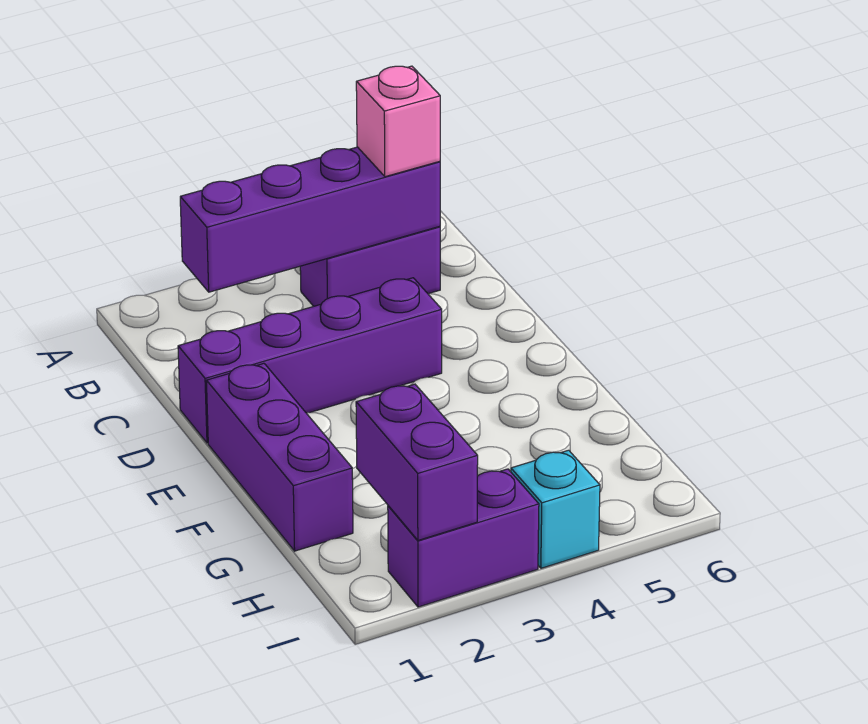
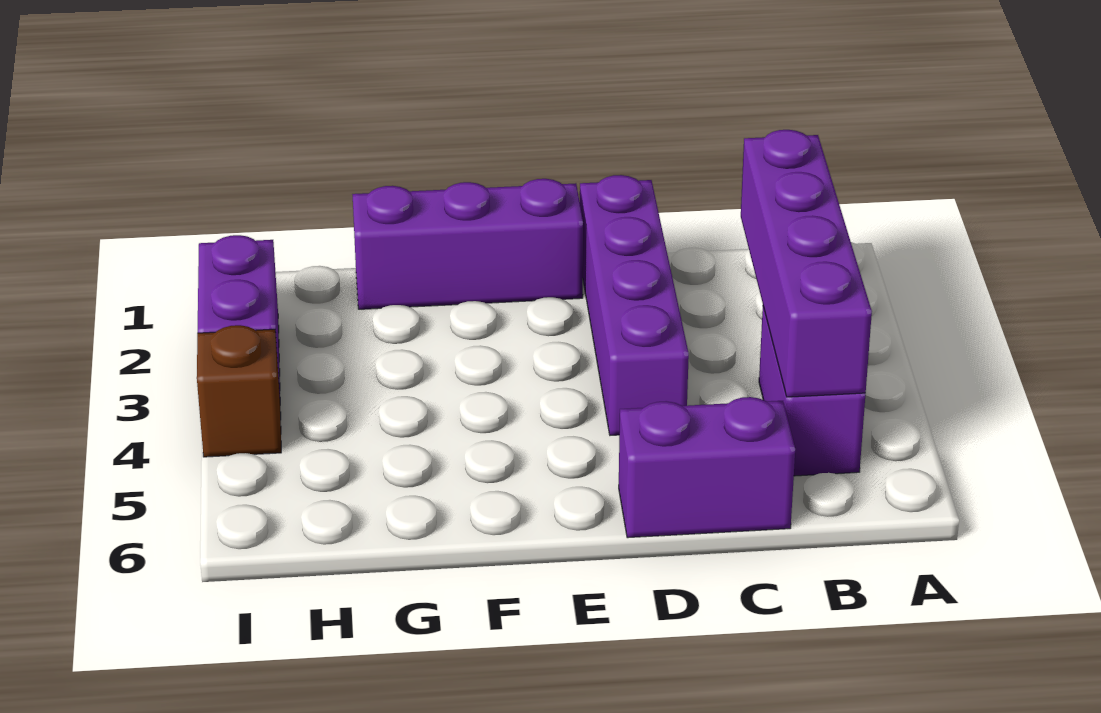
pink 1x1 brick [356,66,440,177] -> none
purple 1x2 brick [356,384,478,540] -> purple 1x2 brick moved to [619,397,795,538]
cyan 1x1 brick [511,450,600,568] -> brown 1x1 brick [197,325,281,457]

